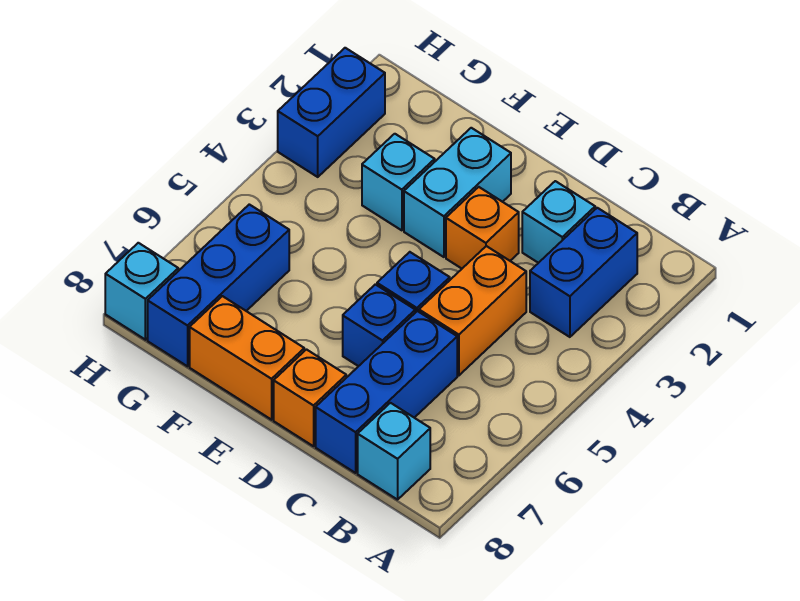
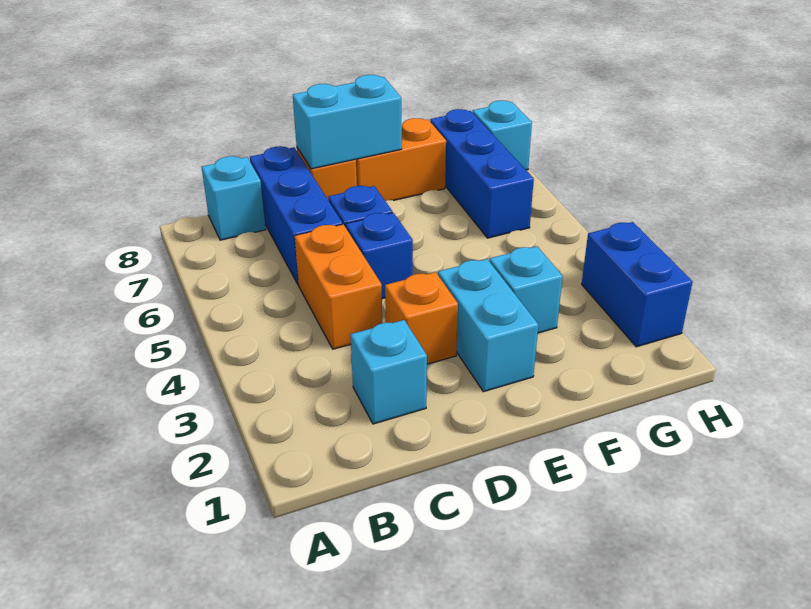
blue 1x2 brick [530,208,637,337] -> none
none -> cyan 1x2 brick [293,75,402,169]

